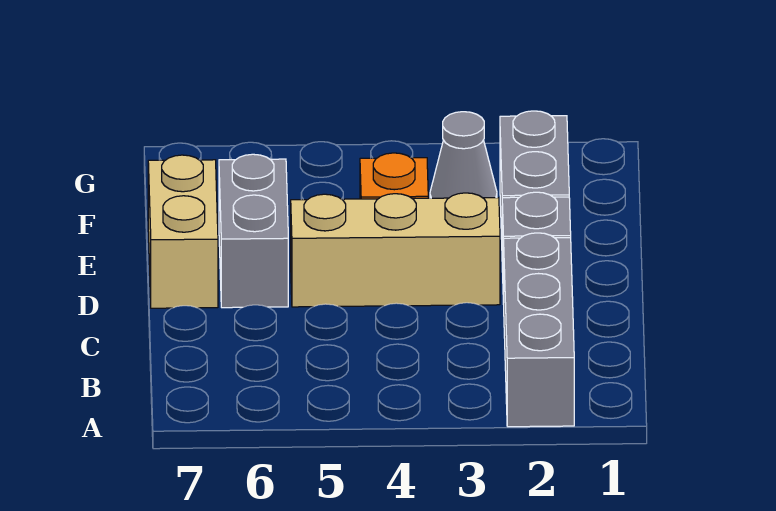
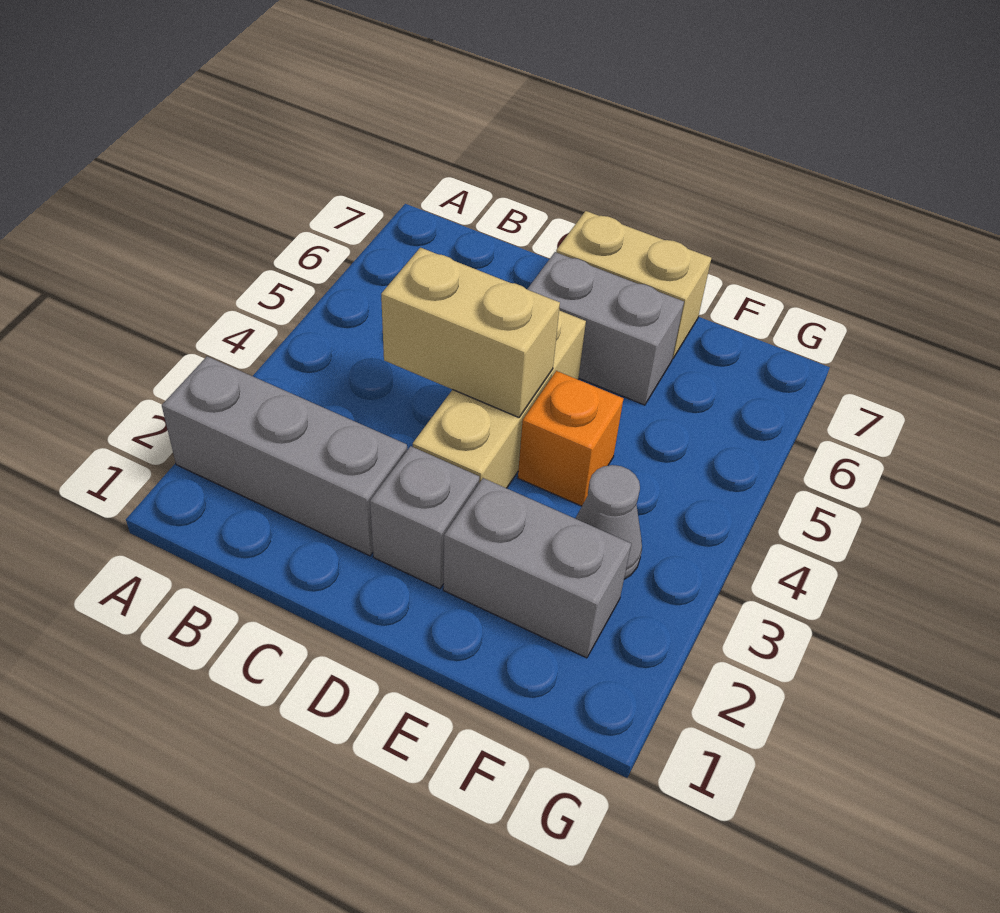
none -> tan 1x2 brick [381,248,560,417]

